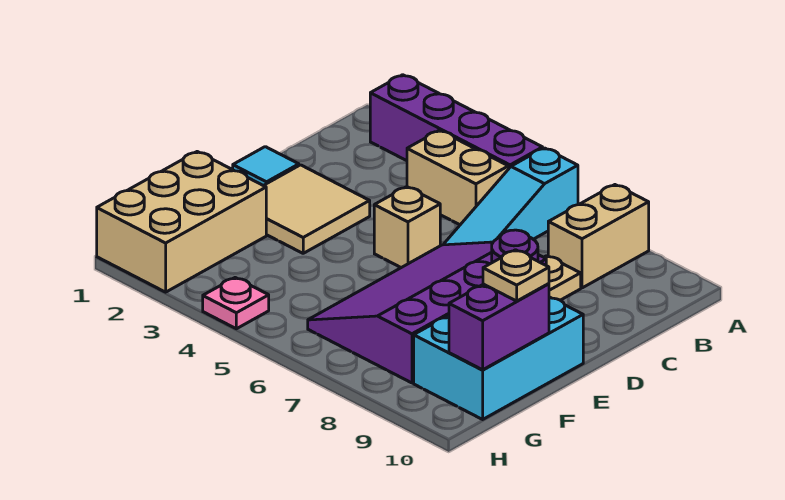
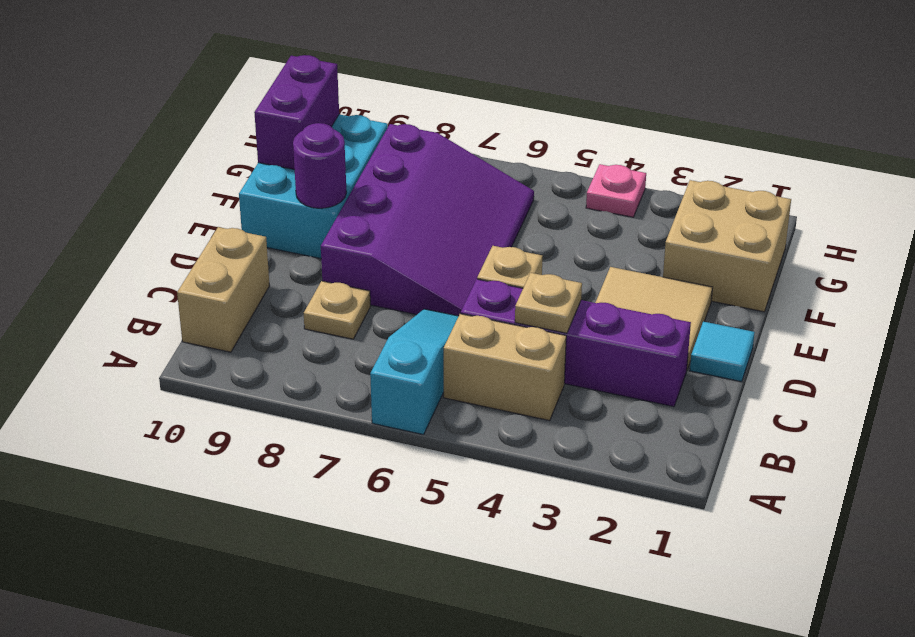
purple 1x4 brick [370,75,543,169] -> purple 1x4 brick moved to [461,279,691,407]
tan 1x2 brick [548,185,649,288] -> tan 1x2 brick moved to [177,227,270,352]
tan 2x3 brick [97,152,266,292] -> tan 2x2 brick [663,180,791,312]
tan 1x1 plate [483,250,549,301] -> tan 1x1 plate moved to [515,273,582,333]

